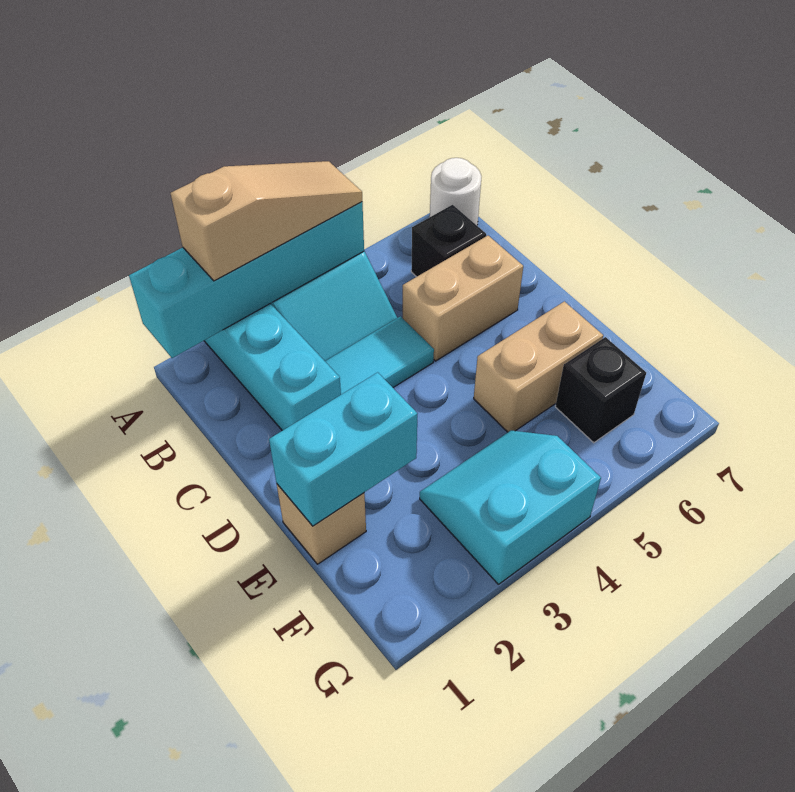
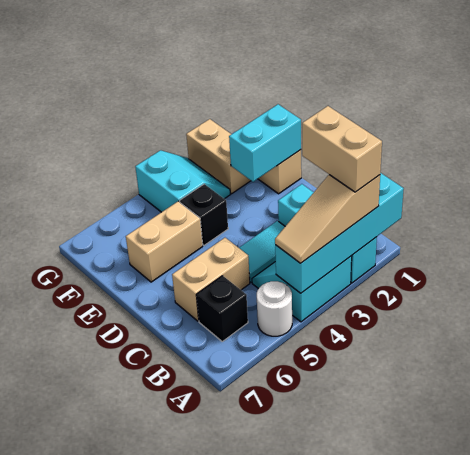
none -> tan 1x2 brick [302,106,382,192]
white 1x1 round brick [430,158,482,225] -> white 1x1 round brick moved to [257,281,292,336]
none -> tan 1x2 brick [186,119,251,194]
cyan 2x2 slope [420,430,601,584] -> cyan 2x2 slope turned to [135,150,230,212]
black 1x1 brick [555,337,646,443] -> black 1x1 brick moved to [180,184,228,245]

